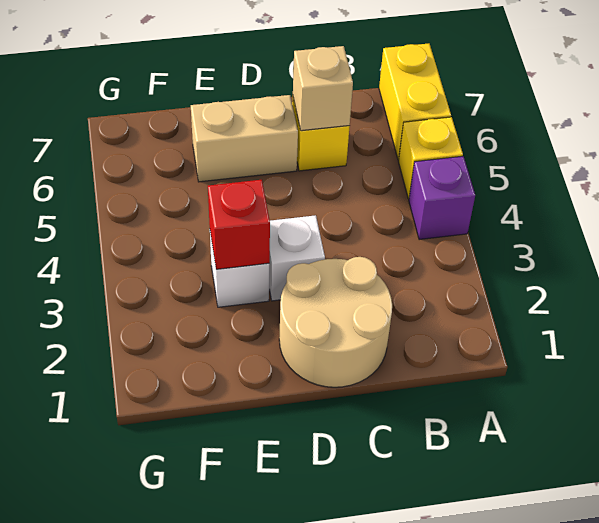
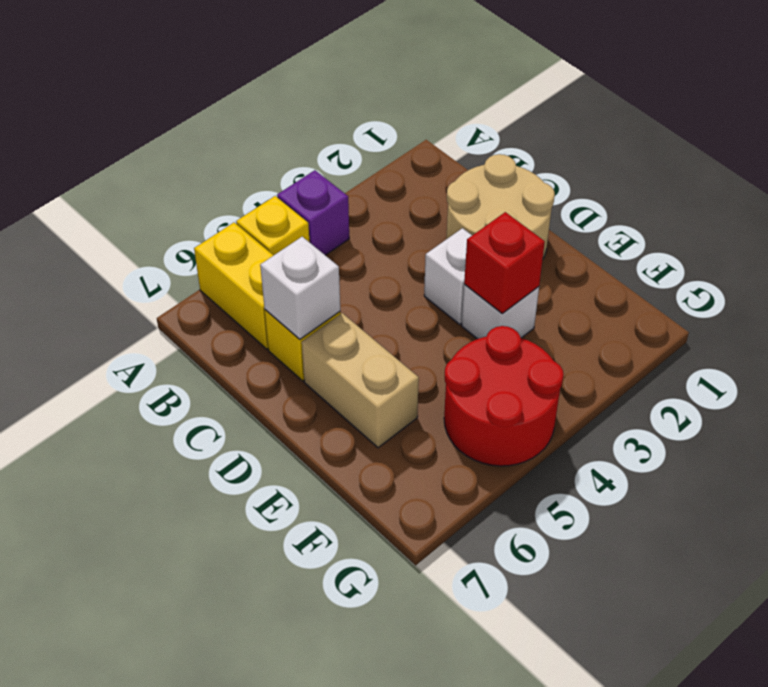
yellow 1x2 brick [379,43,451,160] -> yellow 1x2 brick turned to [194,222,274,349]
tan 1x1 brick [293,46,353,131] -> white 1x1 brick [260,237,340,339]
none -> red 2x2 round brick [444,326,564,466]

